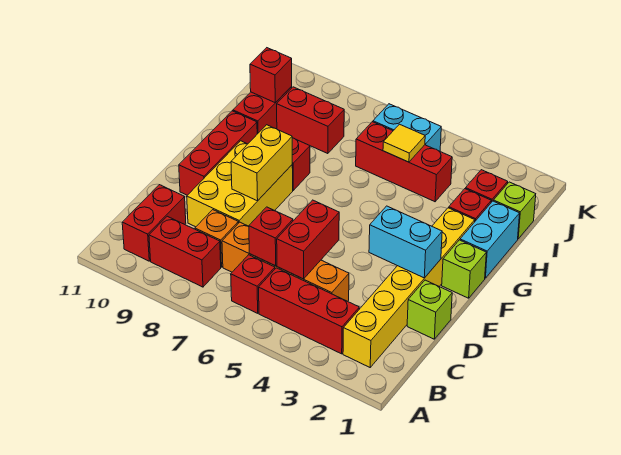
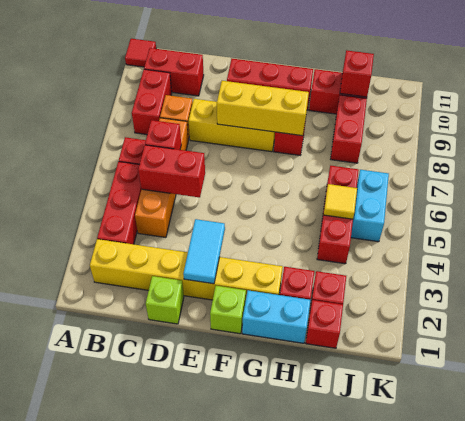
none -> red 1x1 tile [125,39,156,67]
yellow 2x3 brick [187,141,293,227] -> yellow 1x3 brick [189,99,275,152]
cyan 1x2 brick [369,206,442,278] -> cyan 1x2 tile [183,219,225,284]
yellow 1x2 brick [231,125,292,201] -> yellow 1x3 brick [217,81,309,136]
lime 1x1 brick [493,182,536,239] -> red 1x1 brick [306,300,343,348]

